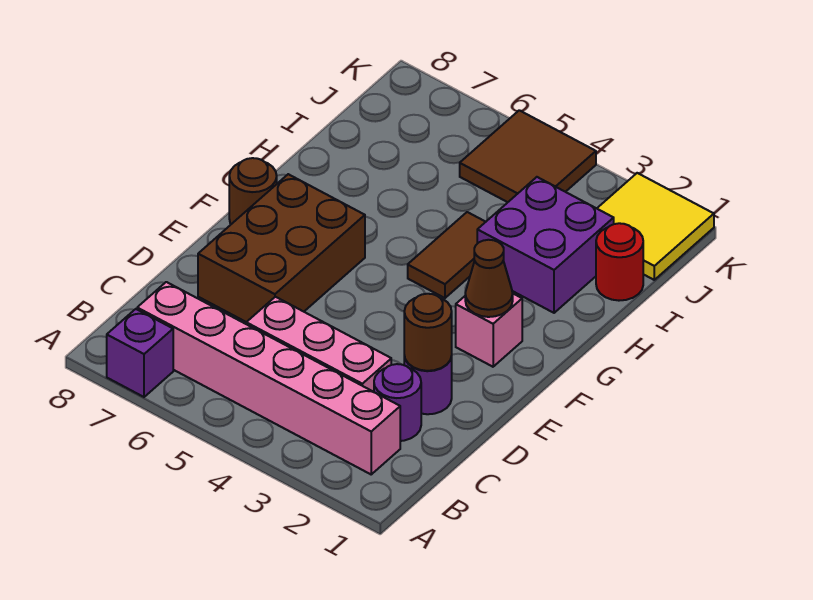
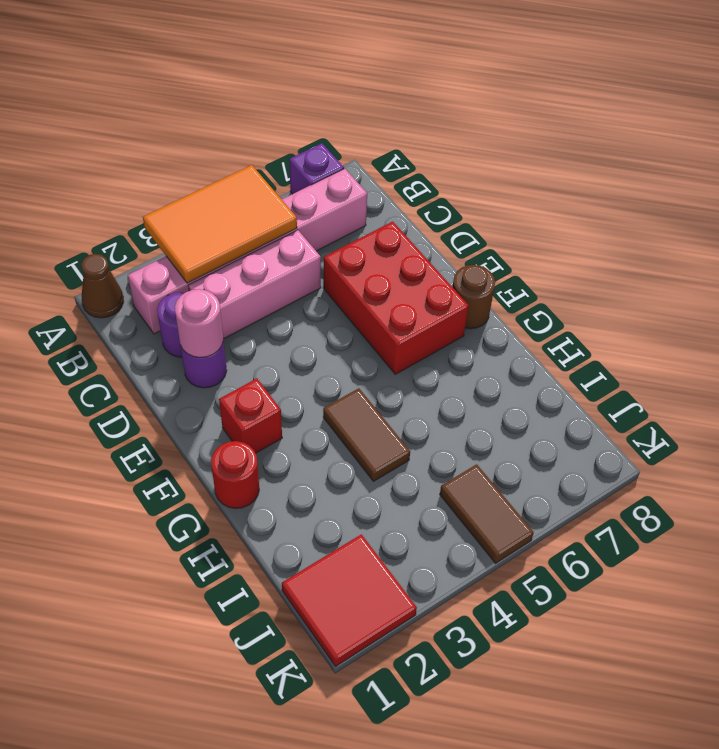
none -> orange 2x3 tile [143,165,297,283]
brown 1x1 round brick [404,294,452,371] -> pink 1x1 round brick [175,289,223,358]
brown 2x3 brick [198,174,365,322] -> red 2x3 brick [323,221,469,374]
pink 1x1 brick [456,294,522,367] -> red 1x1 brick [219,379,282,453]
brown 1x1 cone [465,240,513,317] -> brown 1x1 cone moved to [81,254,124,318]
purple 2x2 brick [477,177,614,313] -> none
red 1x1 round brick [596,223,643,301] -> red 1x1 round brick moved to [211,441,259,508]
yellow 2x2 tile [597,173,714,280] -> red 2x2 tile [282,534,417,666]
brown 2x2 tile [460,110,596,202] -> brown 1x2 tile [440,464,534,563]

